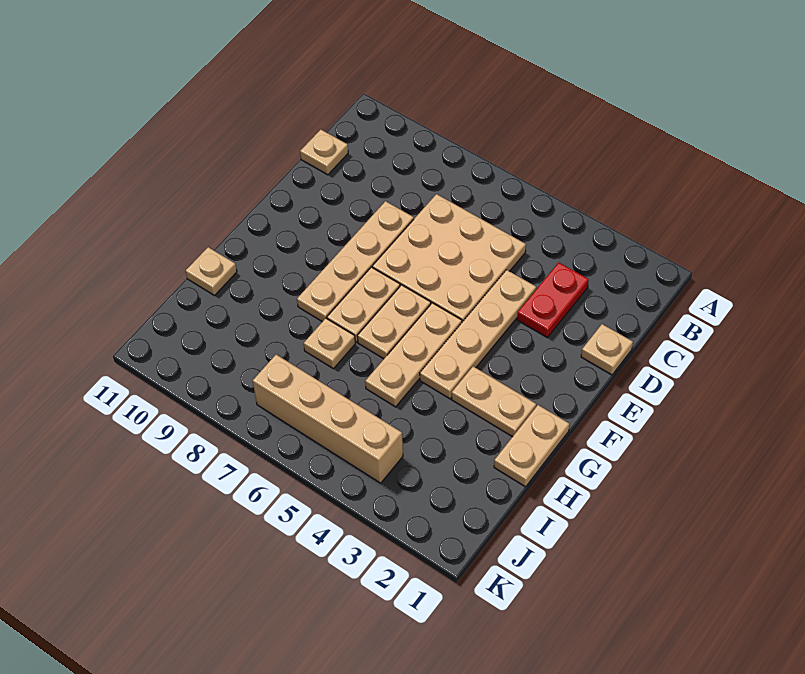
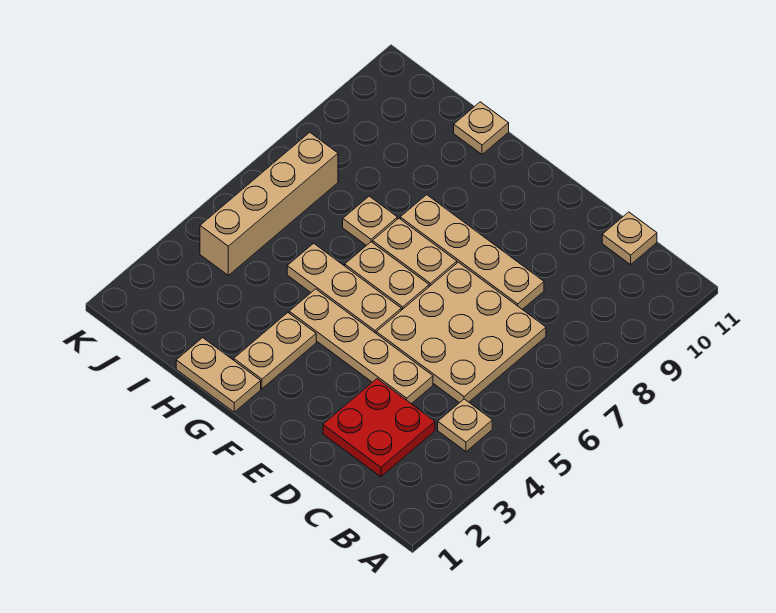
red 1x2 plate [517,263,589,337] -> red 2x2 plate [323,379,435,477]
tan 1x1 plate [581,324,633,375] -> tan 1x1 plate moved to [438,399,492,452]

